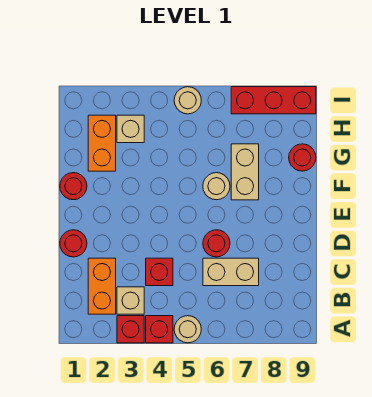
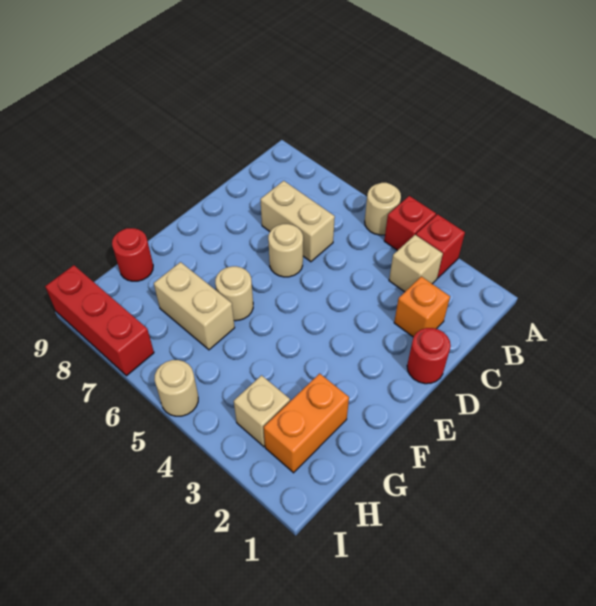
orange 1x2 brick [88,258,116,314] -> orange 1x1 brick [394,276,450,337]
red 1x1 brick [146,258,173,286] -> none
red 1x1 round brick [203,230,230,257] -> tan 1x1 round brick [268,224,303,277]
red 1x1 round brick [60,173,87,200] -> none
tan 1x2 brick [231,144,259,200] -> tan 1x2 brick turned to [154,262,235,350]

